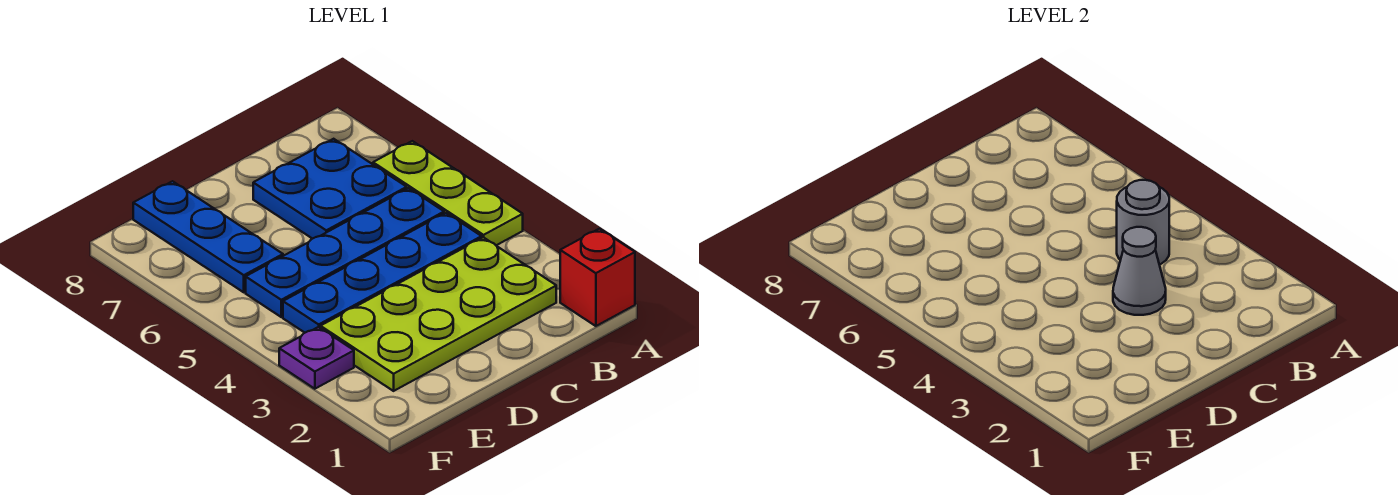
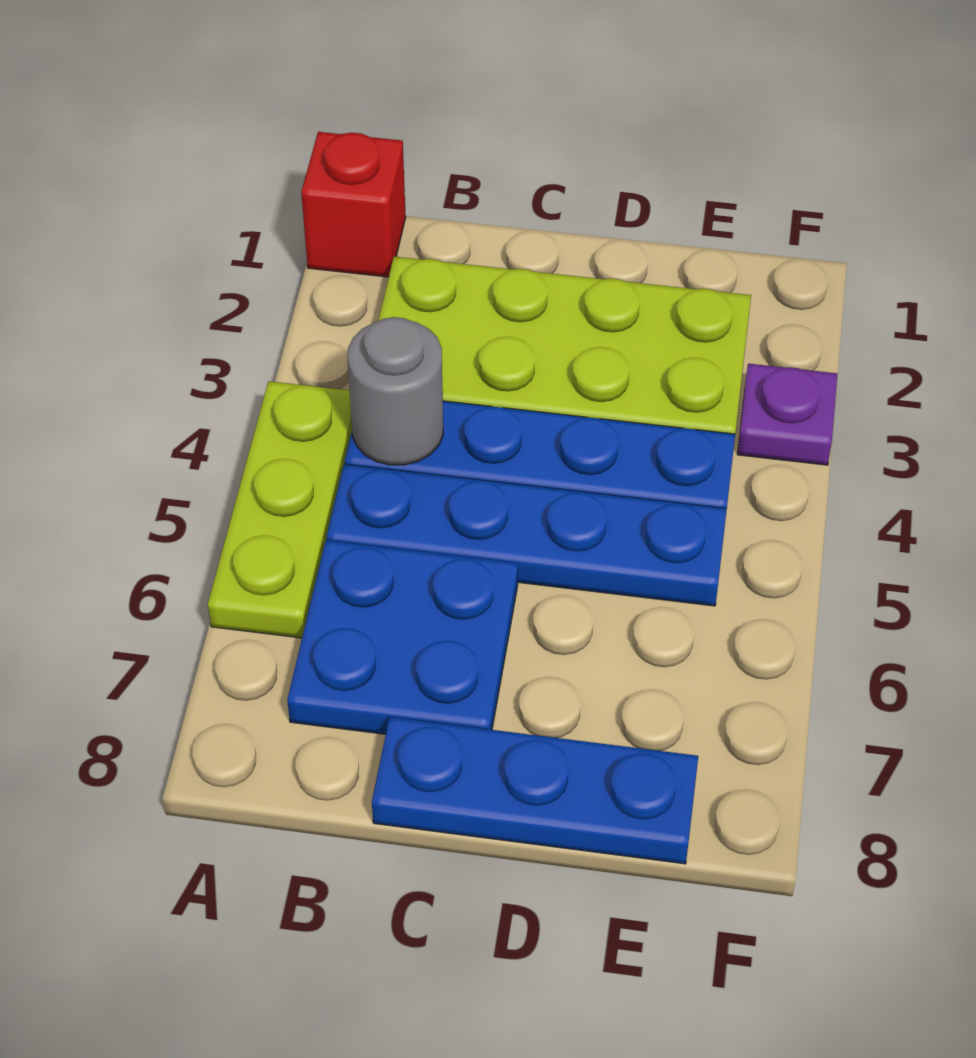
grey 1x1 cone [1113,227,1166,315] -> none
blue 1x3 plate [133,181,283,292] -> blue 1x3 plate turned to [372,717,698,864]

